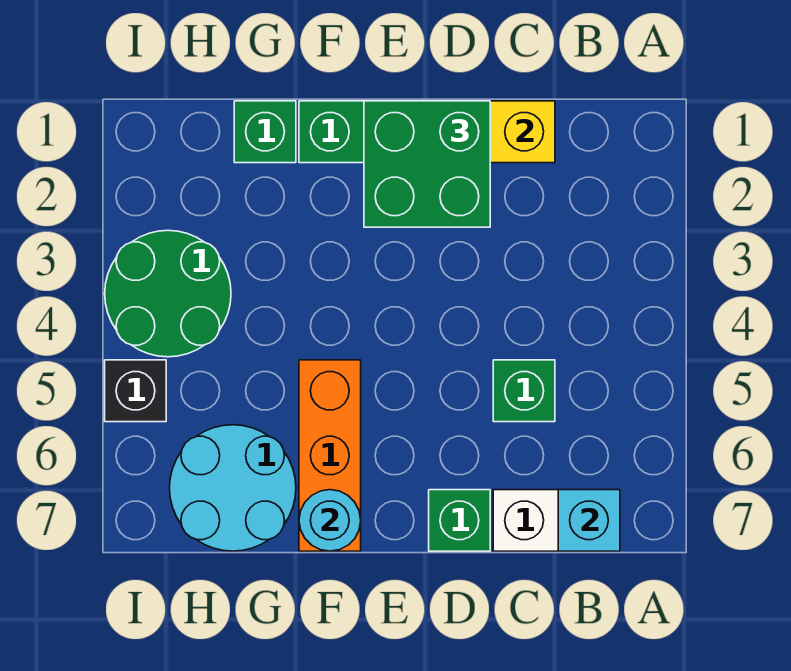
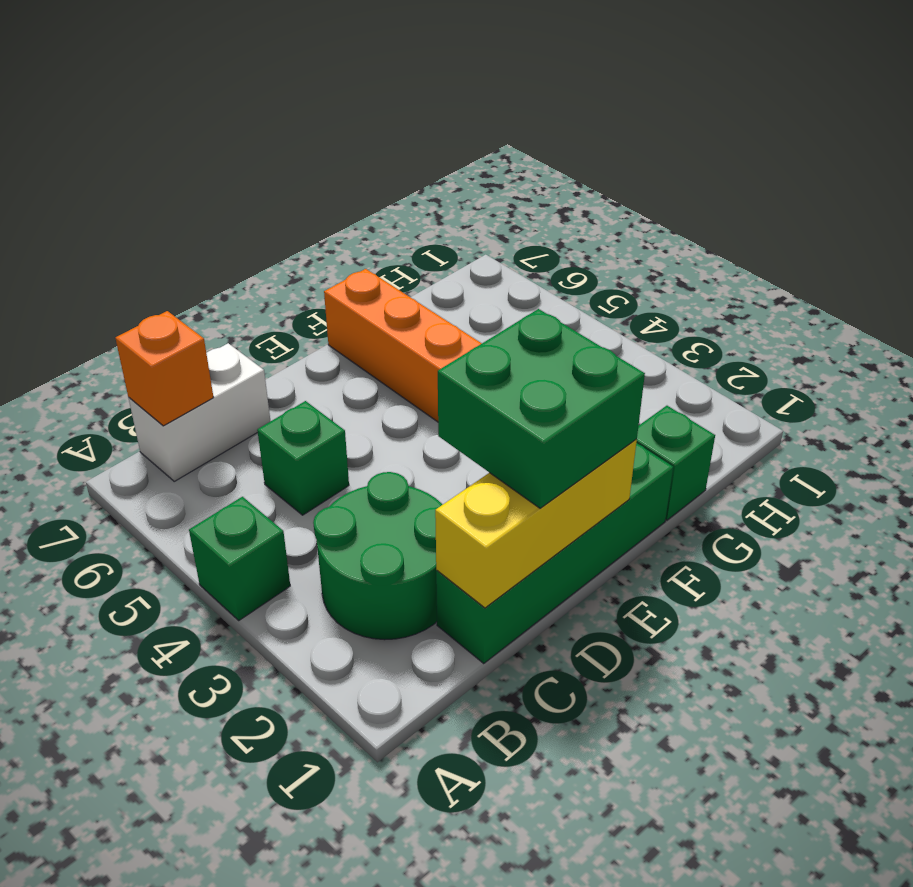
cyan 1x1 brick [558,490,620,551] -> orange 1x1 brick [115,311,213,426]
green 1x1 brick [429,490,490,551] -> green 1x1 brick moved to [189,497,290,620]
cyan 1x1 round brick [299,490,361,551] -> none
cyan 2x2 round brick [170,425,296,551] -> none
green 2x2 round brick [105,230,231,357] -> green 2x2 round brick moved to [313,472,443,640]
black 1x1 brick [105,360,166,422] -> none

